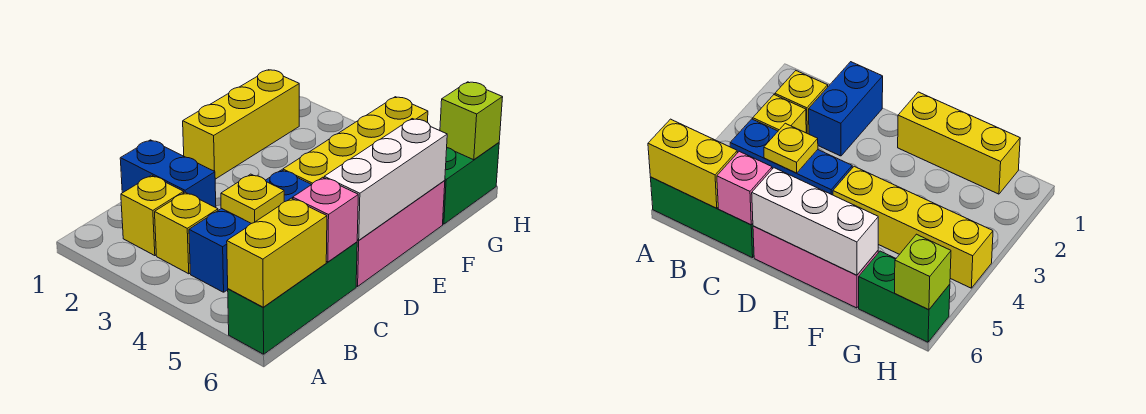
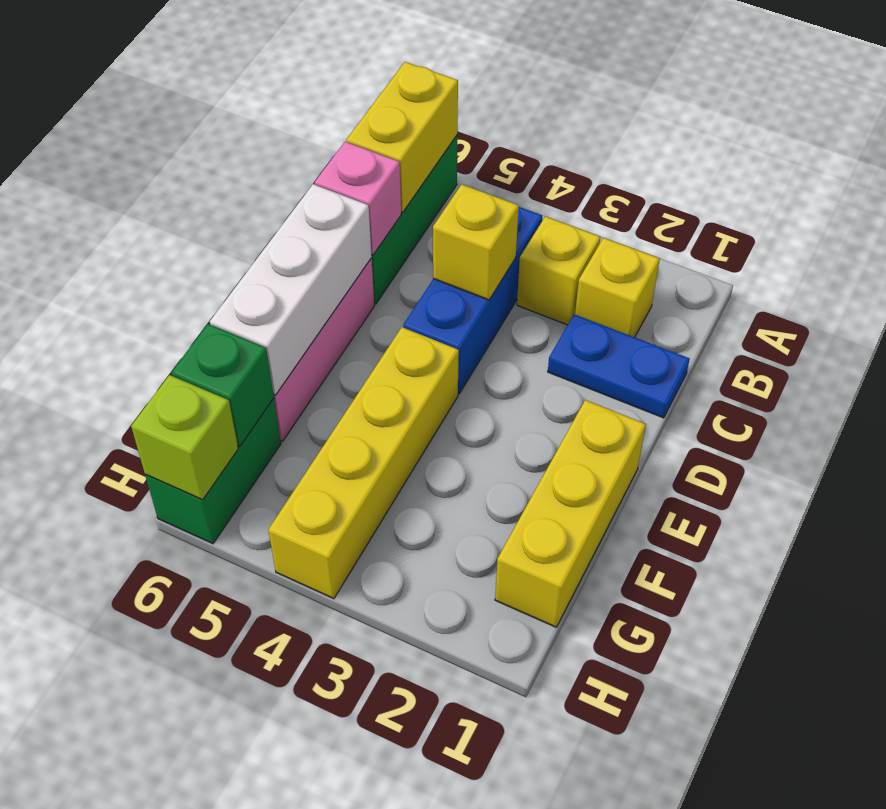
blue 1x2 brick [120,140,216,208] -> blue 1x2 plate [548,314,690,418]
yellow 1x1 plate [221,174,284,224] -> yellow 1x1 brick [433,184,519,300]
none -> green 1x1 brick [171,324,274,446]

